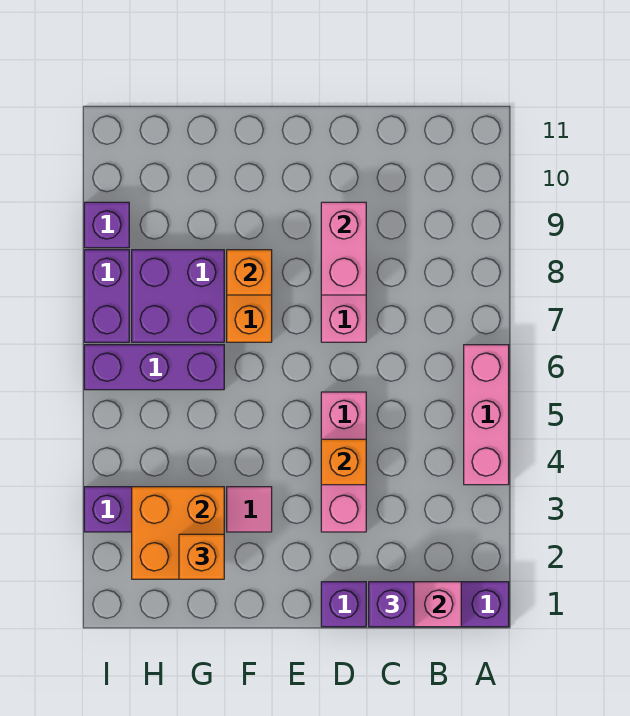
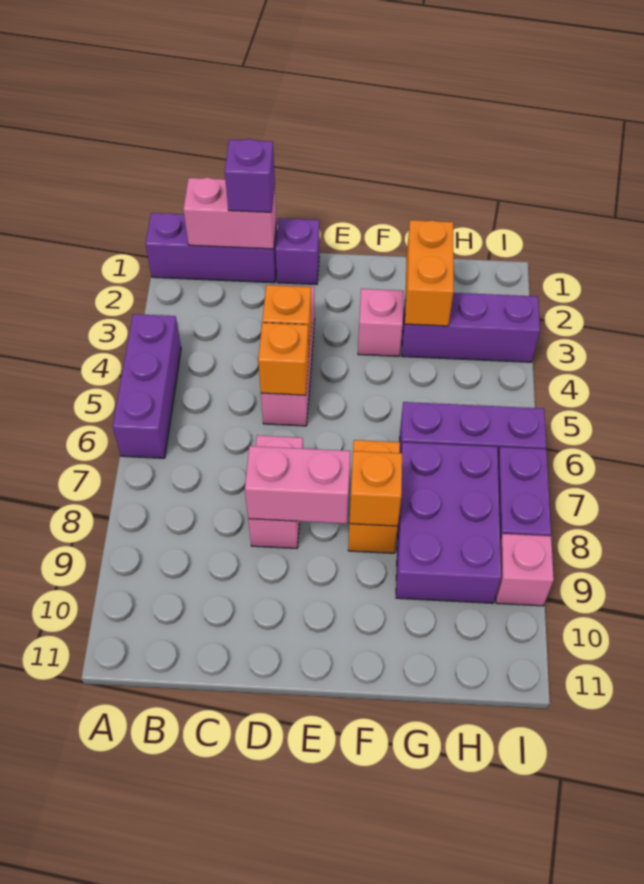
pink 1x3 brick [464,345,509,485] -> purple 1x3 brick [113,314,181,458]
pink 1x2 brick [321,202,366,295] -> pink 1x2 brick turned to [245,446,350,524]
pink 1x1 tile [227,487,272,532] -> pink 1x1 brick [358,289,404,356]
orange 2x2 brick [132,487,224,579] -> orange 1x2 brick [405,220,454,326]
orange 1x1 brick [179,534,224,579] -> orange 1x1 brick moved to [258,323,309,395]
purple 2x2 brick [132,250,224,342] -> purple 2x3 brick [396,442,501,603]
purple 1x1 brick [84,202,129,248] -> pink 1x1 brick [496,534,554,606]

